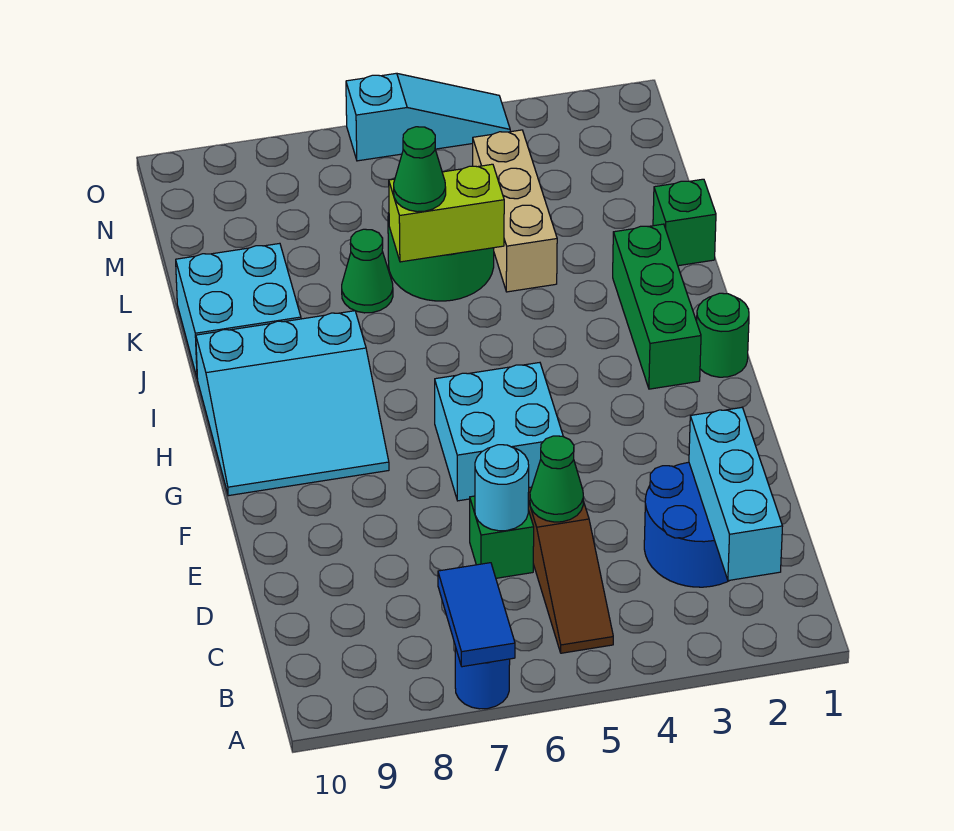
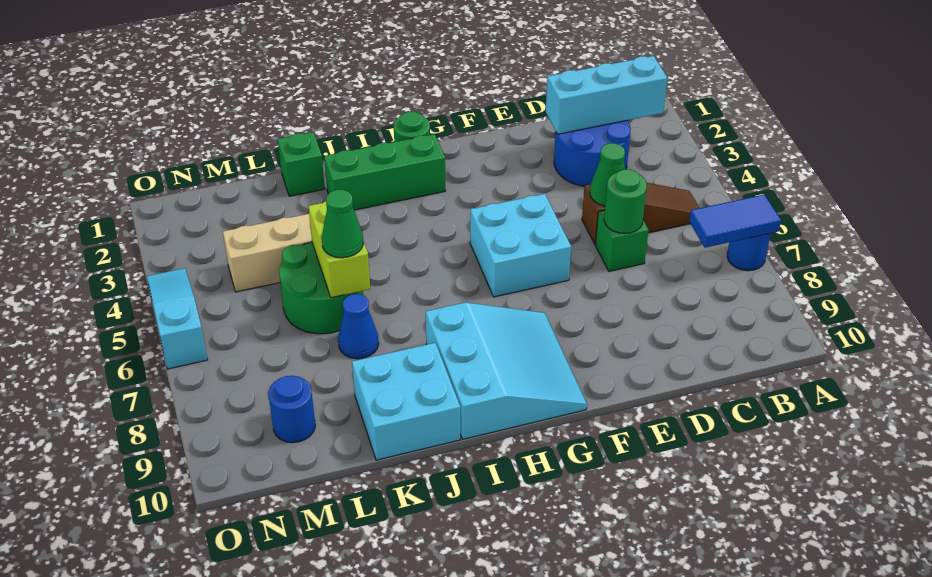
cyan 1x1 round brick [475,445,529,531] -> green 1x1 round brick [604,169,647,234]
green 1x1 cone [342,229,393,313] -> blue 1x1 cone [338,294,379,359]
none -> blue 1x1 round brick [268,376,315,443]

